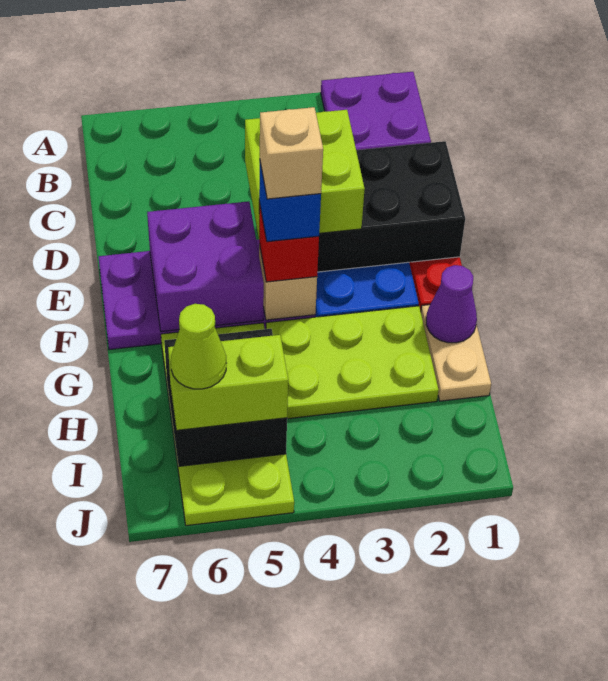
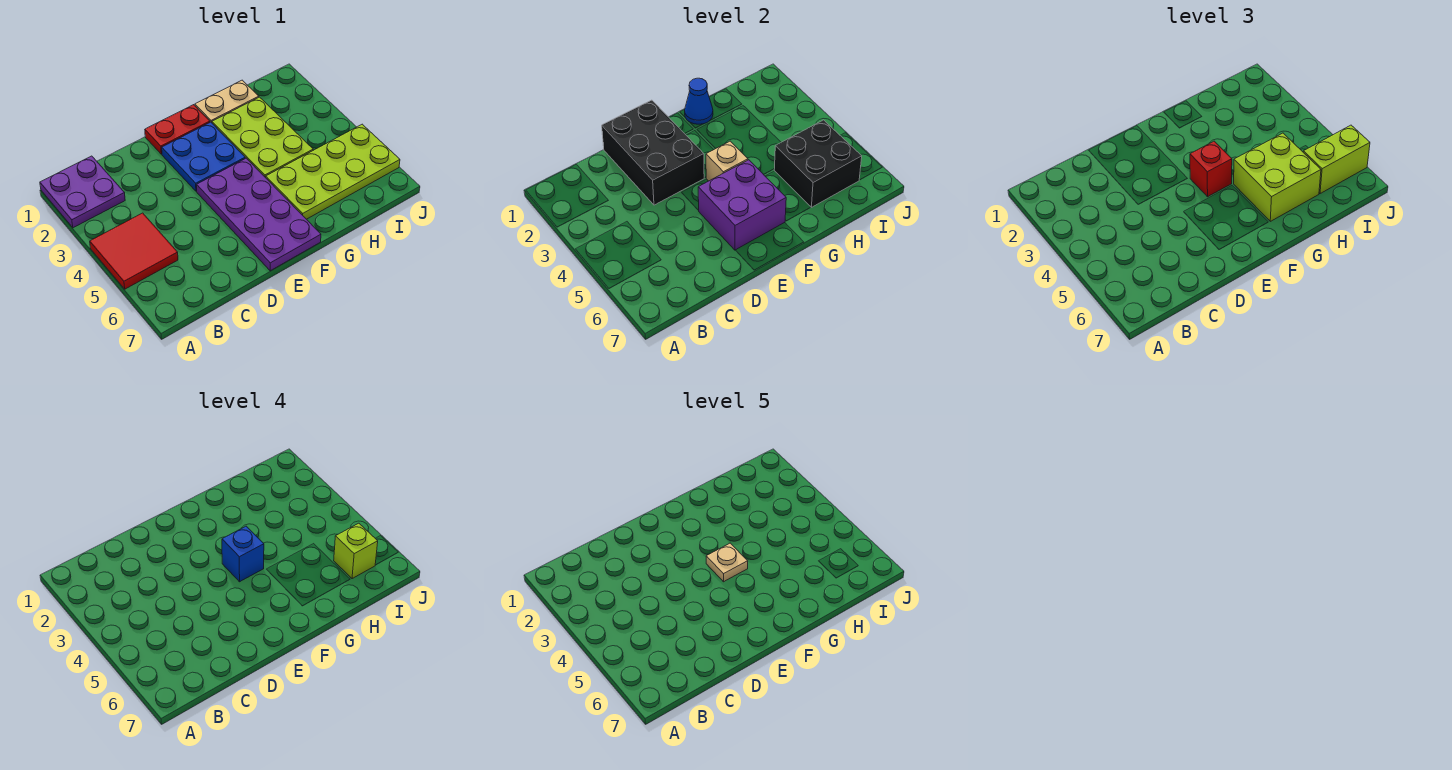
none -> red 2x2 tile [90,213,178,289]
lime 2x2 brick [245,110,365,238] -> lime 2x2 brick moved to [1234,133,1321,221]
tan 1x1 brick [260,107,323,199] -> tan 1x1 plate [706,543,748,582]
purple 1x1 cone [426,265,477,343] -> blue 1x1 cone [685,78,713,124]
lime 1x2 brick [168,335,288,430] -> lime 1x2 brick turned to [1303,125,1370,194]
lime 1x1 cone [171,304,226,389] -> lime 1x1 brick [334,523,378,579]

